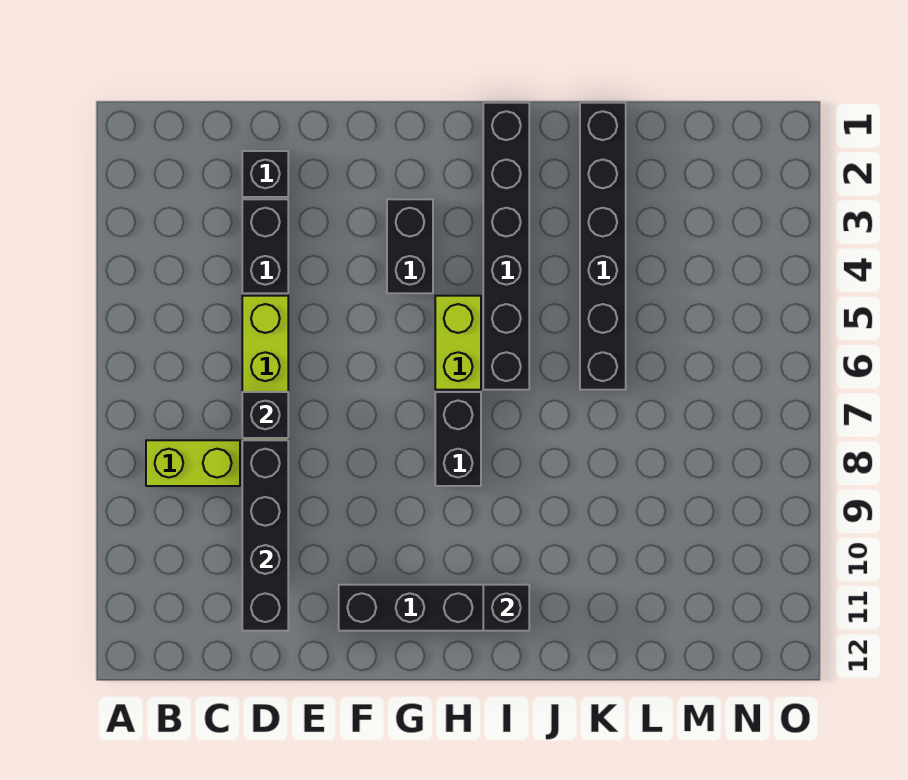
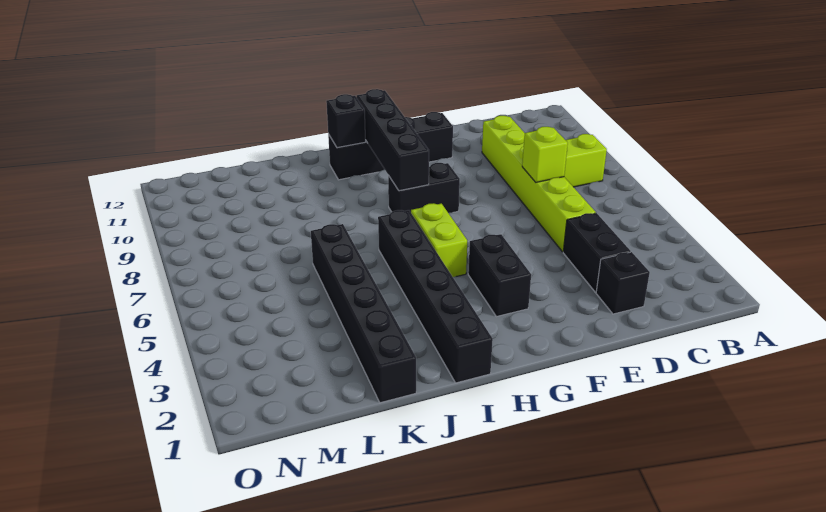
black 1x1 brick [242,392,288,438] -> lime 1x1 brick [522,127,568,182]
black 1x4 brick [242,440,288,631] -> black 1x4 brick moved to [357,89,429,191]
black 1x2 brick [435,392,481,486] -> black 1x2 brick turned to [388,163,460,213]

